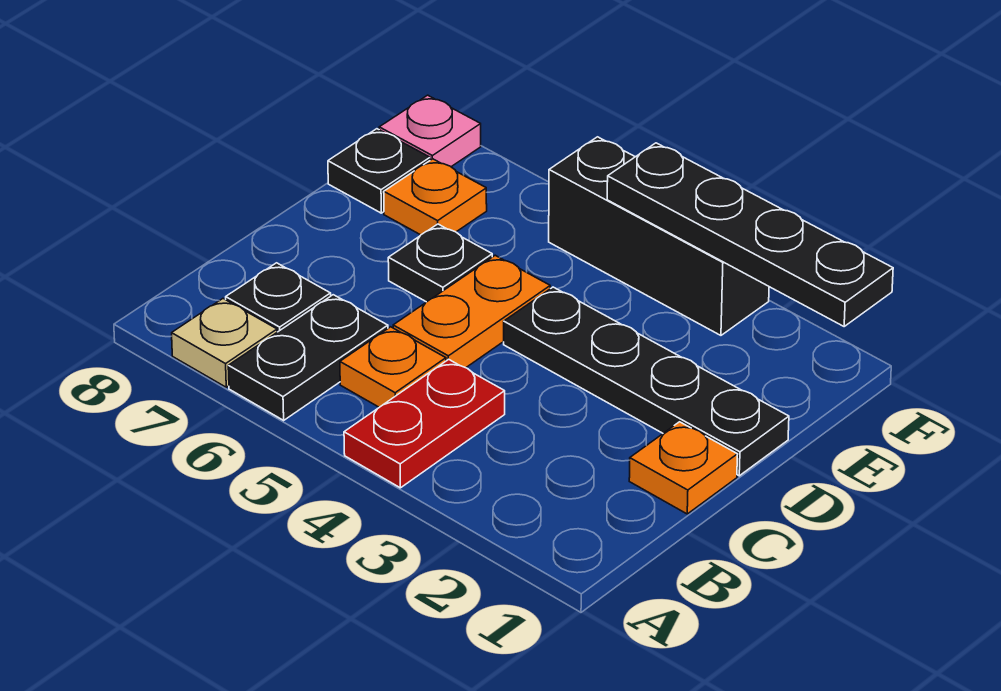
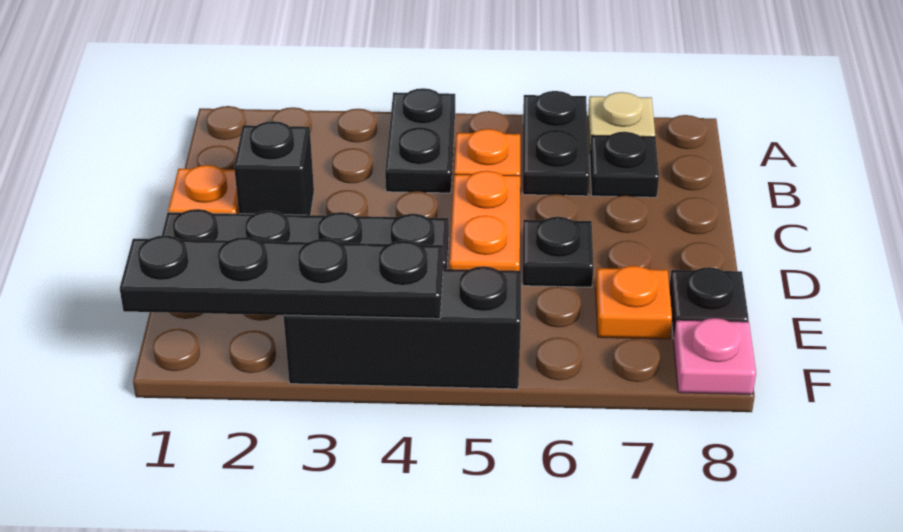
red 1x2 plate [344,359,505,488] -> black 1x2 plate [385,88,455,193]
none -> black 1x1 brick [234,121,314,215]

